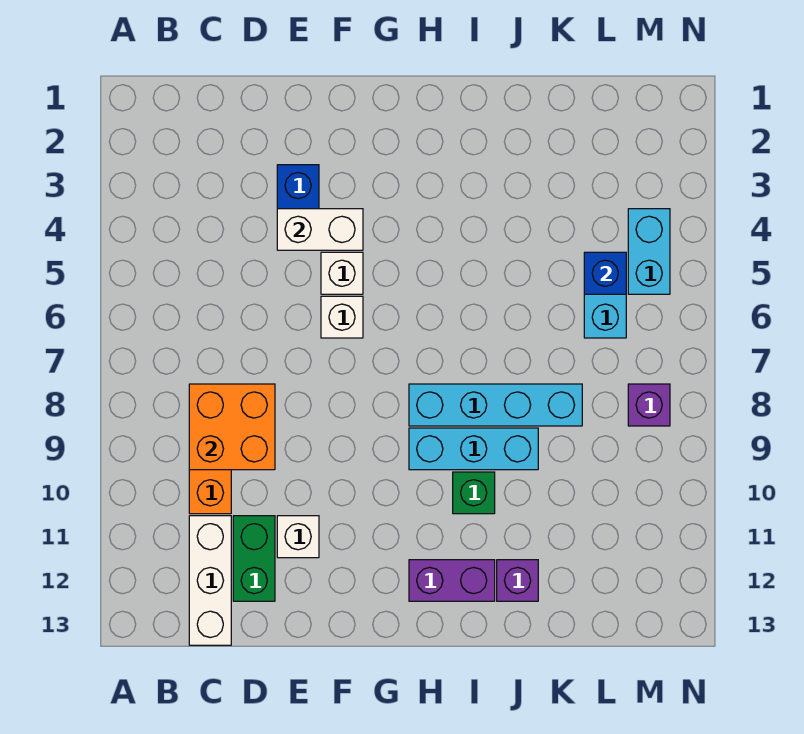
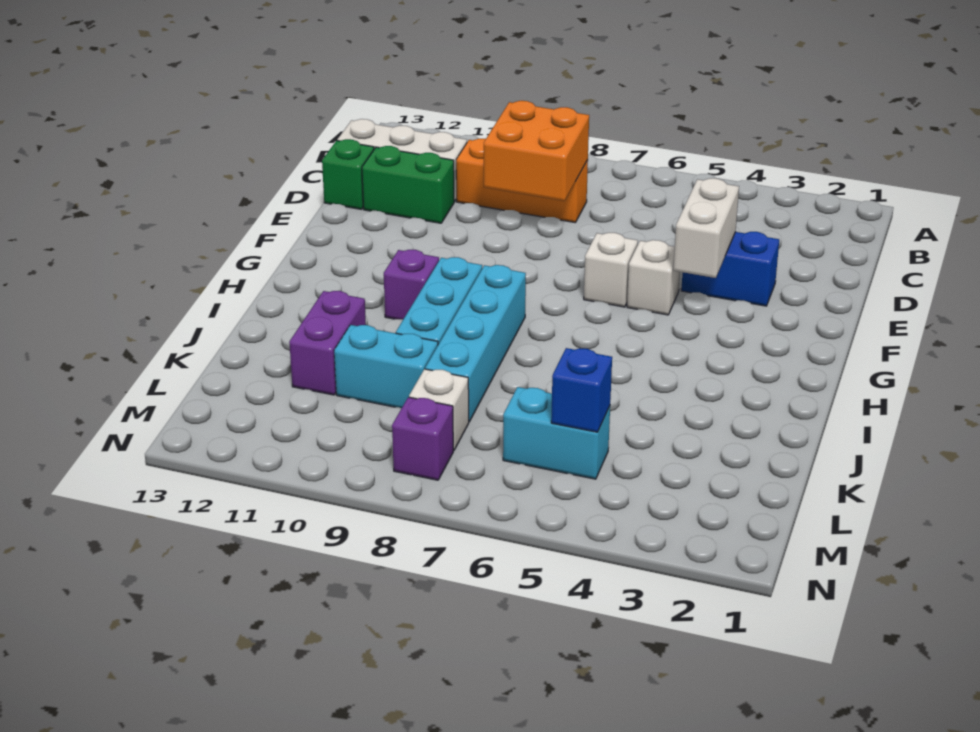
white 1x1 brick [277,516,319,558] -> white 1x1 brick moved to [409,369,469,451]
purple 1x2 brick [409,560,495,601] -> purple 1x2 brick moved to [289,291,366,395]
green 1x1 brick [453,472,495,514] -> green 1x1 brick moved to [322,139,374,209]
purple 1x1 brick [497,560,538,601] -> purple 1x1 brick moved to [384,250,439,320]
cyan 1x2 brick [628,209,670,294] -> cyan 1x2 brick moved to [334,325,438,408]

